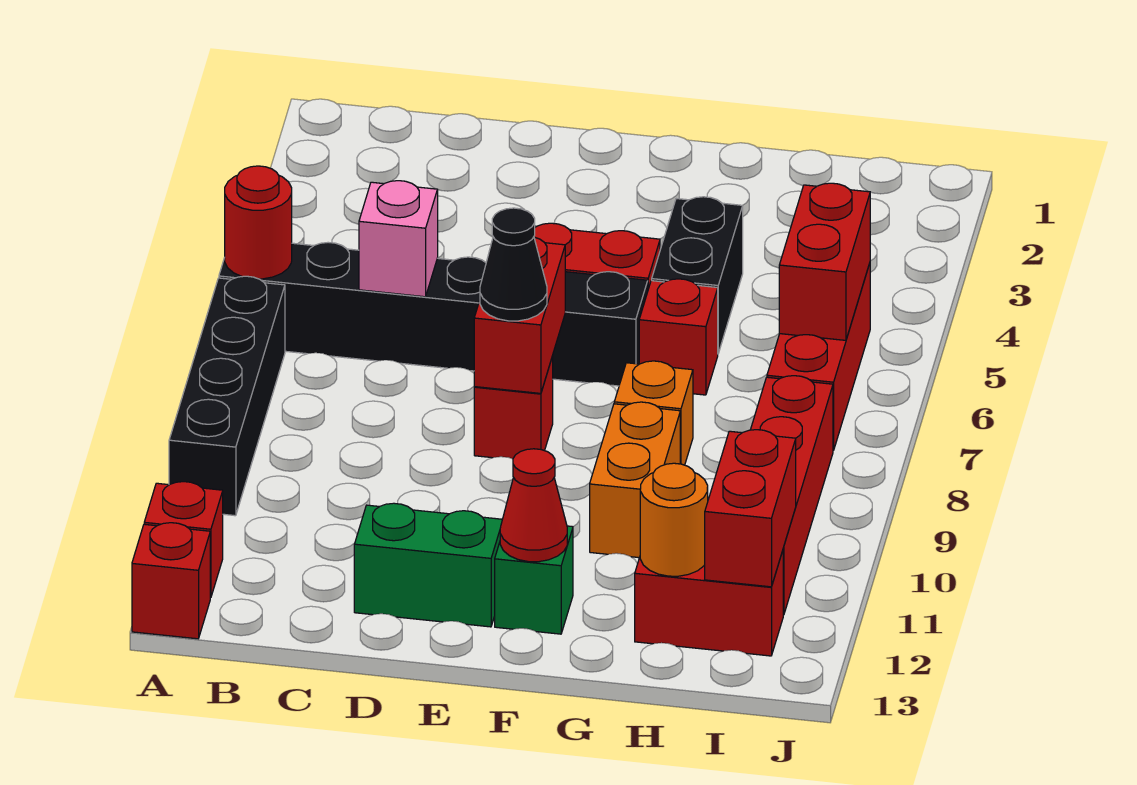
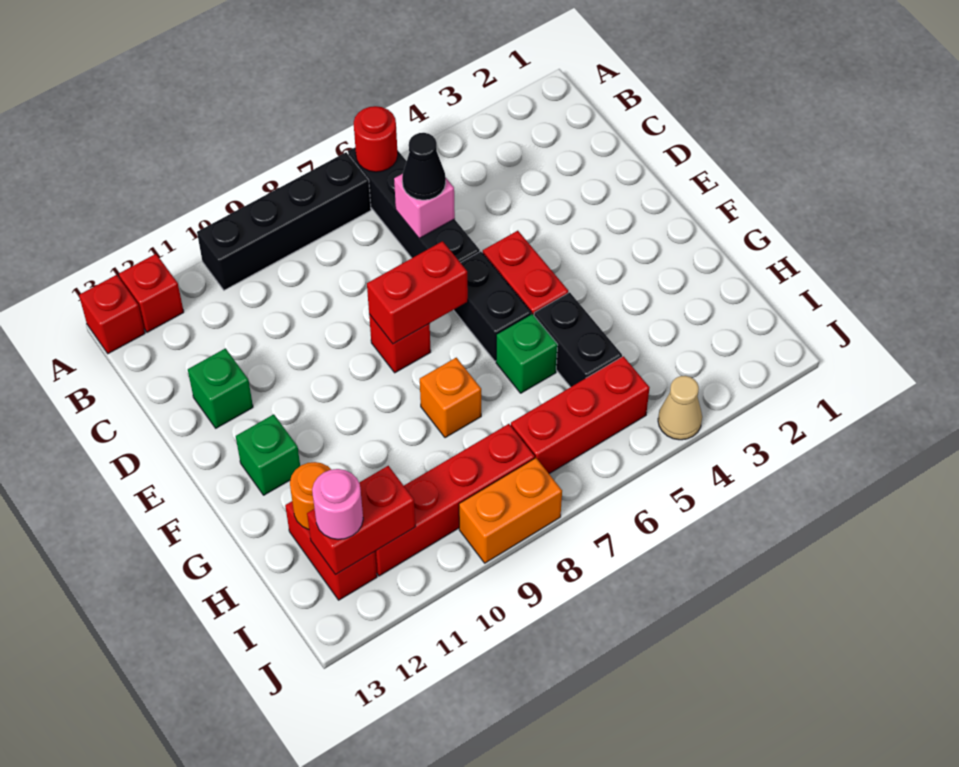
green 1x2 brick [354,503,502,627] -> green 1x1 brick [188,348,253,428]
black 1x1 cone [480,208,547,321] -> black 1x1 cone moved to [402,133,446,200]
red 1x1 cone [500,449,567,562] -> none
black 1x2 brick [652,197,743,353] -> black 1x2 brick turned to [534,292,622,387]
red 1x1 brick [639,279,718,395] -> green 1x1 brick [496,314,558,393]
orange 1x2 brick [590,402,680,558] -> orange 1x2 brick moved to [459,458,562,563]
red 1x2 brick [779,183,870,340] -> none
none -> pink 1x1 round brick [312,469,363,540]
none -> tan 1x1 cone [658,376,702,440]

